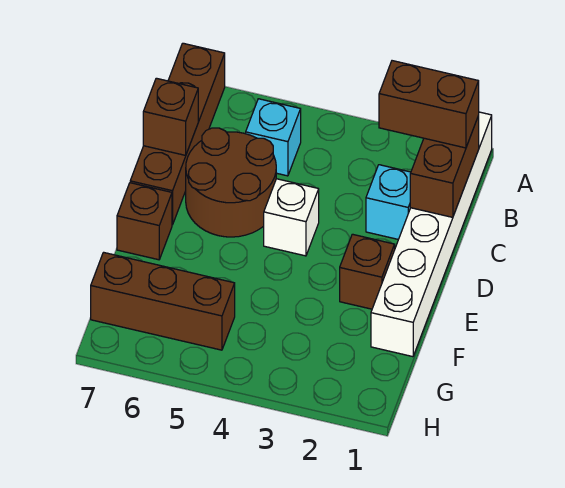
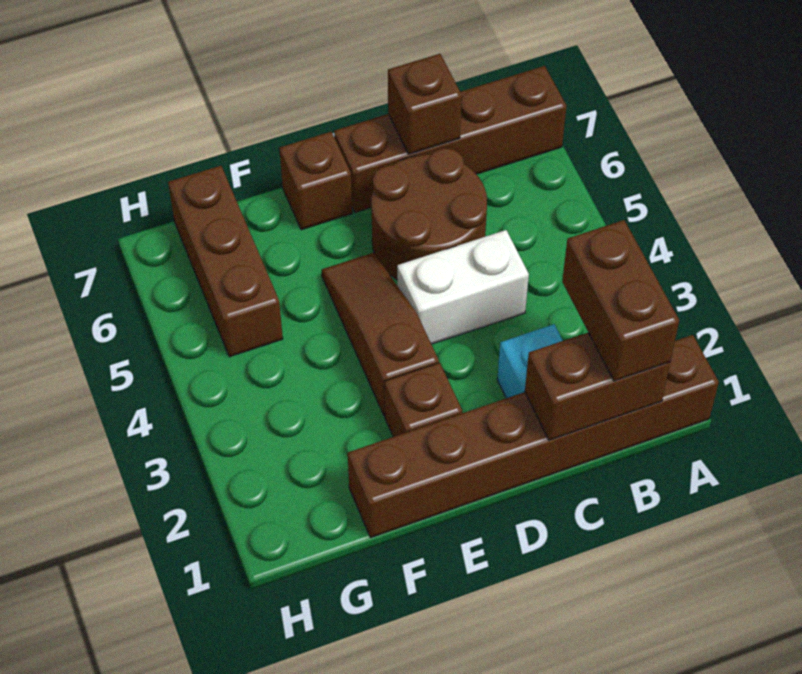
white 1x6 brick [371,112,492,357] -> brown 1x6 brick [348,335,719,538]
cyan 1x1 brick [246,99,301,176] -> none
white 1x1 brick [264,179,319,256] -> white 1x2 brick [397,230,529,344]
none -> brown 1x3 slope [322,253,439,416]

